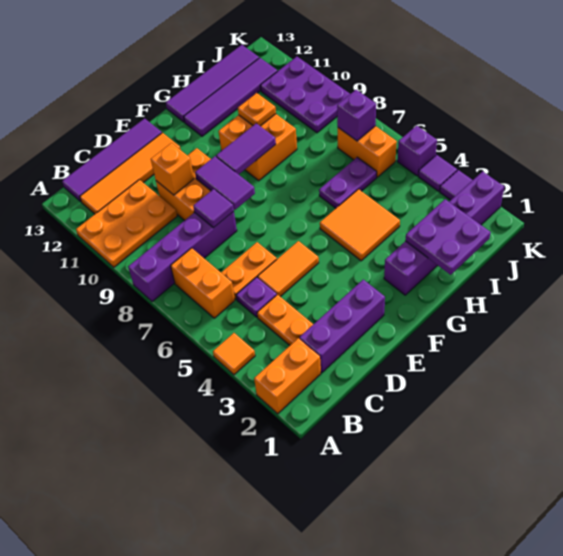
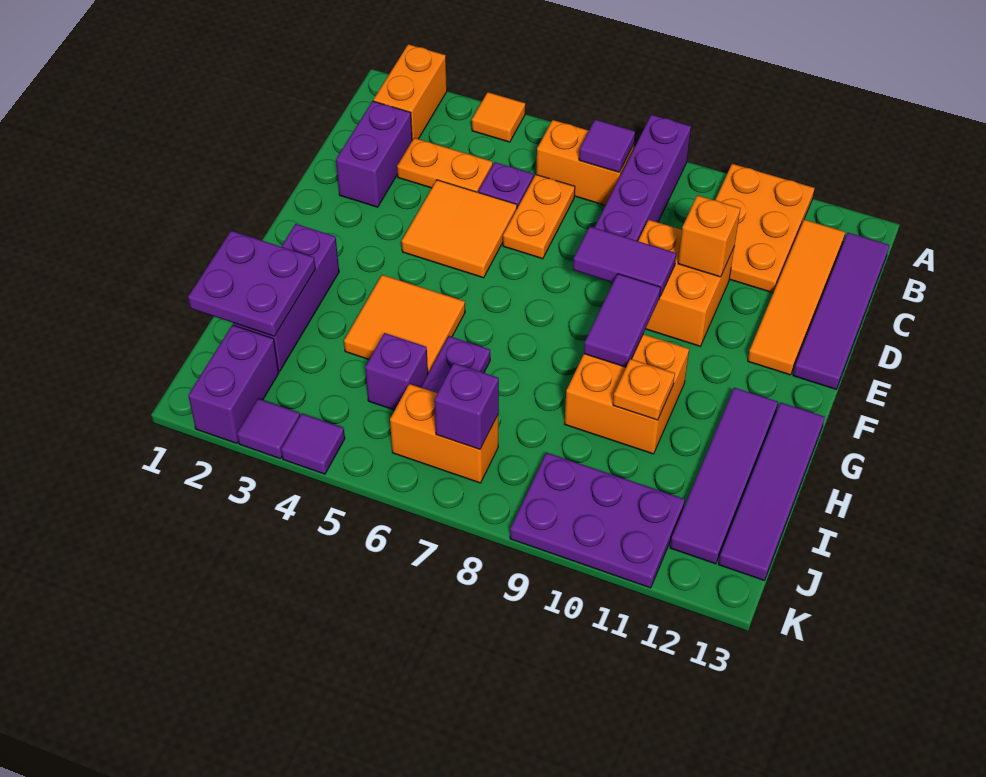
purple 1x3 brick [299,280,385,373] -> purple 1x2 brick [336,101,412,207]
orange 1x2 tile [258,241,319,297] -> orange 2x2 tile [402,180,517,278]
purple 1x1 tile [193,189,234,228] -> purple 1x1 tile moved to [579,120,635,172]
purple 1x1 brick [397,126,437,176] -> purple 1x1 brick moved to [365,333,428,410]

